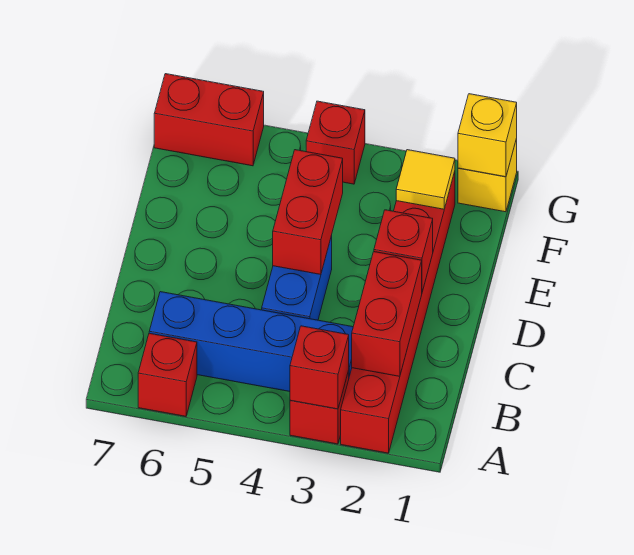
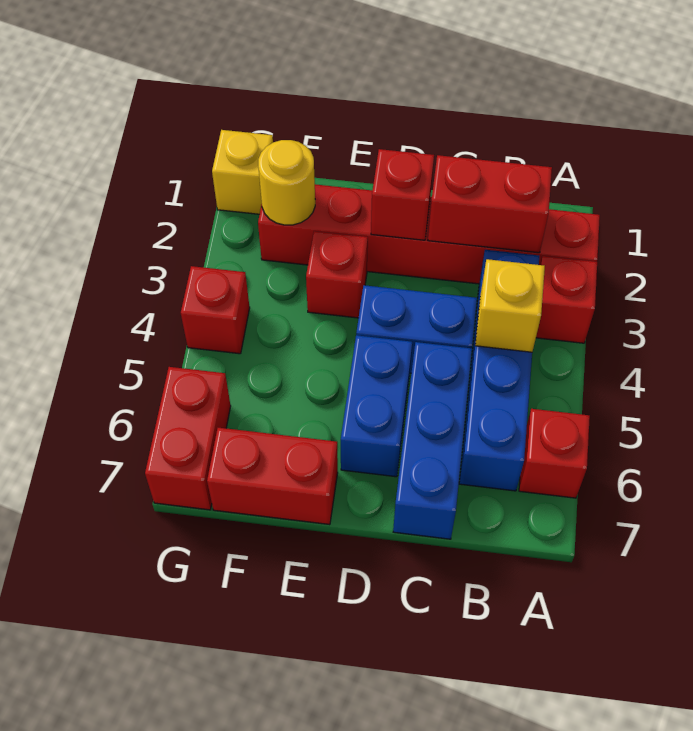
red 1x1 brick [290,326,349,409] -> red 1x1 brick moved to [306,231,368,318]
none -> blue 1x3 brick [393,342,472,539]
red 1x2 brick [273,150,343,275] -> red 1x2 brick moved to [207,428,338,525]
none -> blue 1x2 brick [341,335,412,477]
yellow 1x1 tile [396,150,455,209] -> yellow 1x1 round brick [258,140,315,225]
yellow 1x1 brick [458,94,517,177] -> yellow 1x1 brick moved to [475,259,545,352]

